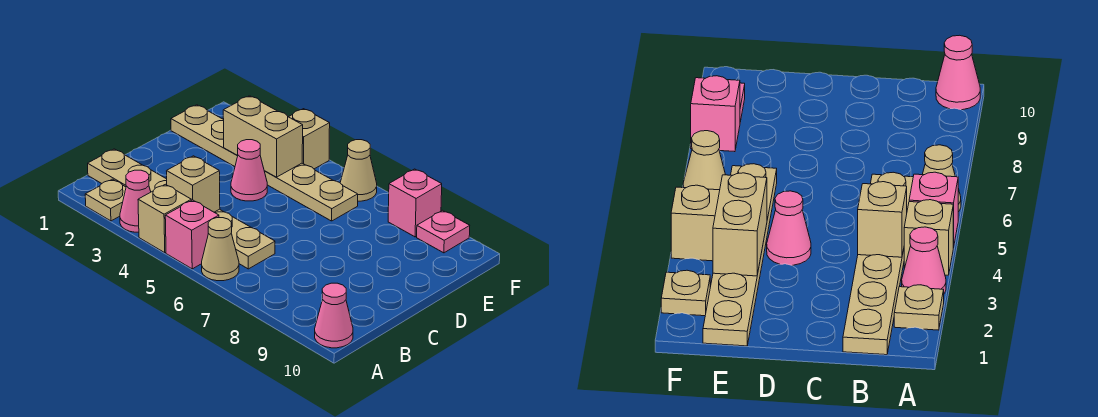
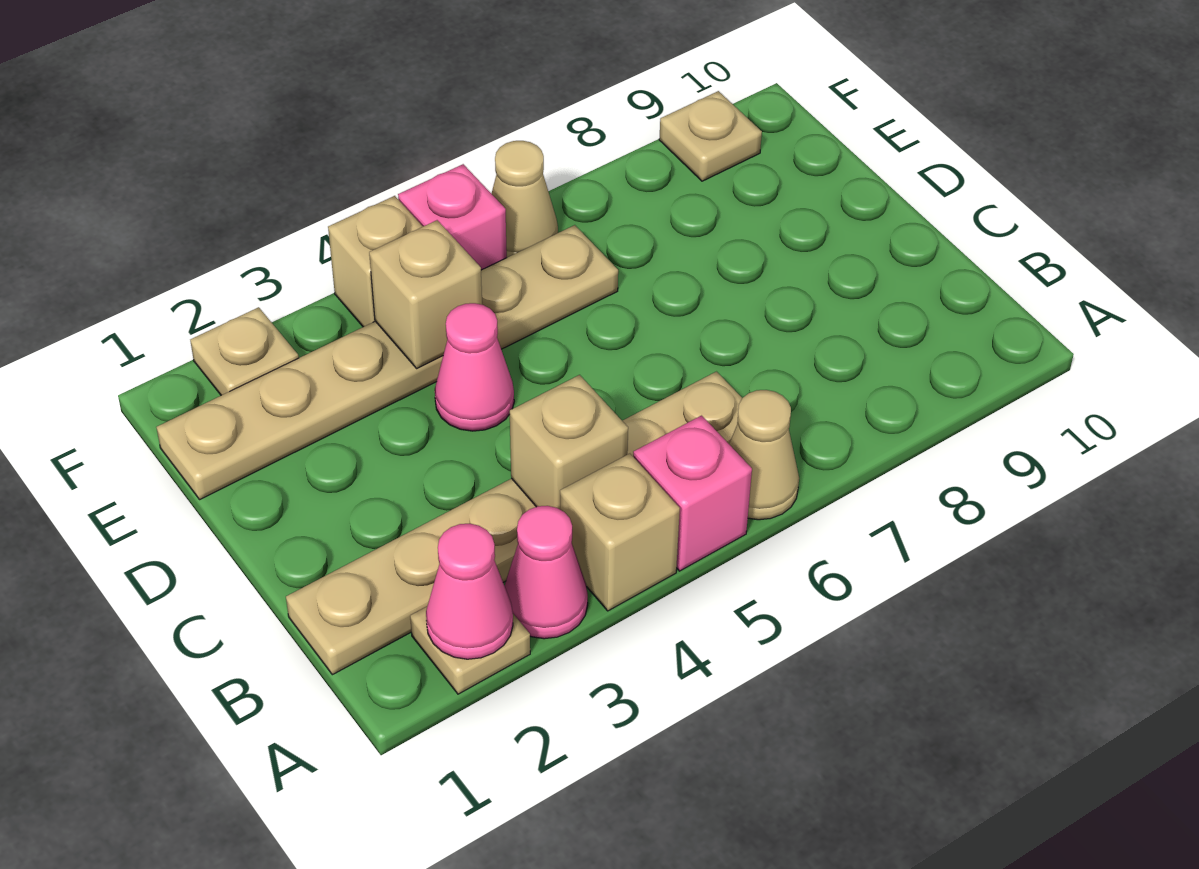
pink 1x1 cone [315,283,353,348] -> pink 1x1 cone moved to [426,524,513,659]
tan 1x2 brick [223,96,303,177] -> tan 1x1 brick [369,220,482,368]
pink 1x1 brick [388,169,442,237] -> pink 1x1 brick moved to [398,164,507,270]
pink 1x1 plate [417,210,470,253] -> tan 1x1 plate [659,91,762,181]

